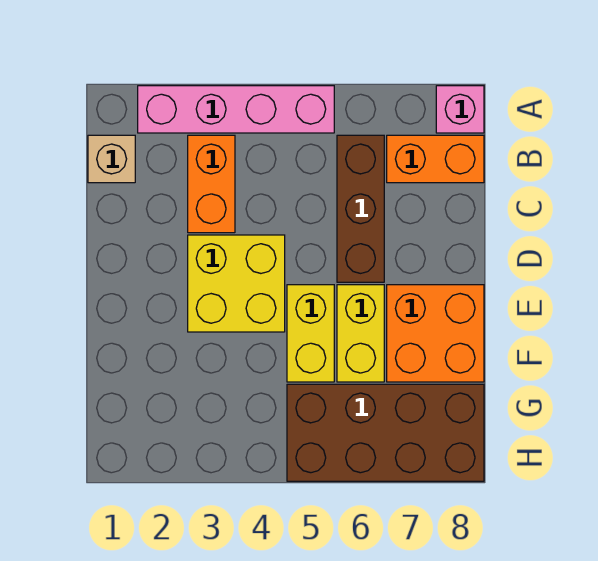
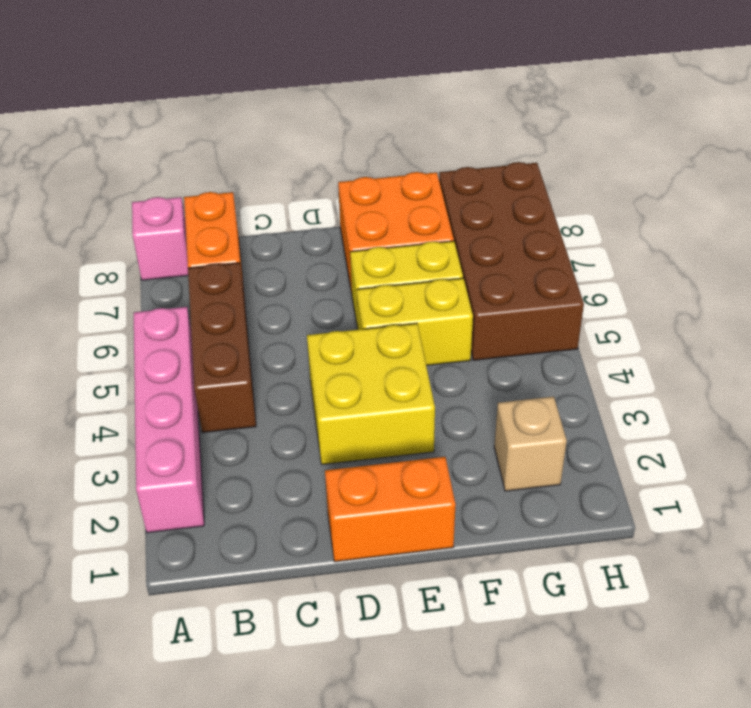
tan 1x1 brick [88,135,135,183] -> tan 1x1 brick moved to [494,397,567,491]
orange 1x2 brick [188,135,235,233] -> orange 1x2 brick moved to [325,457,456,562]
brown 1x3 brick [337,135,384,282] -> brown 1x3 brick turned to [188,263,256,433]

